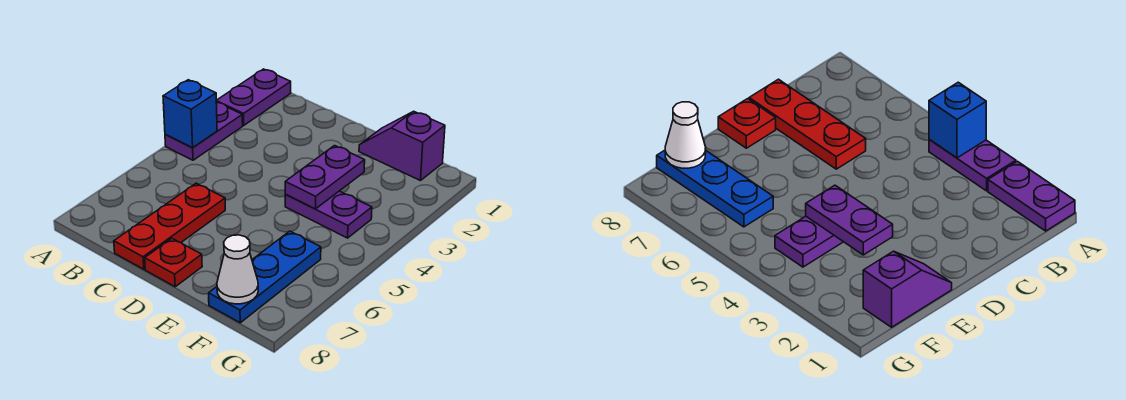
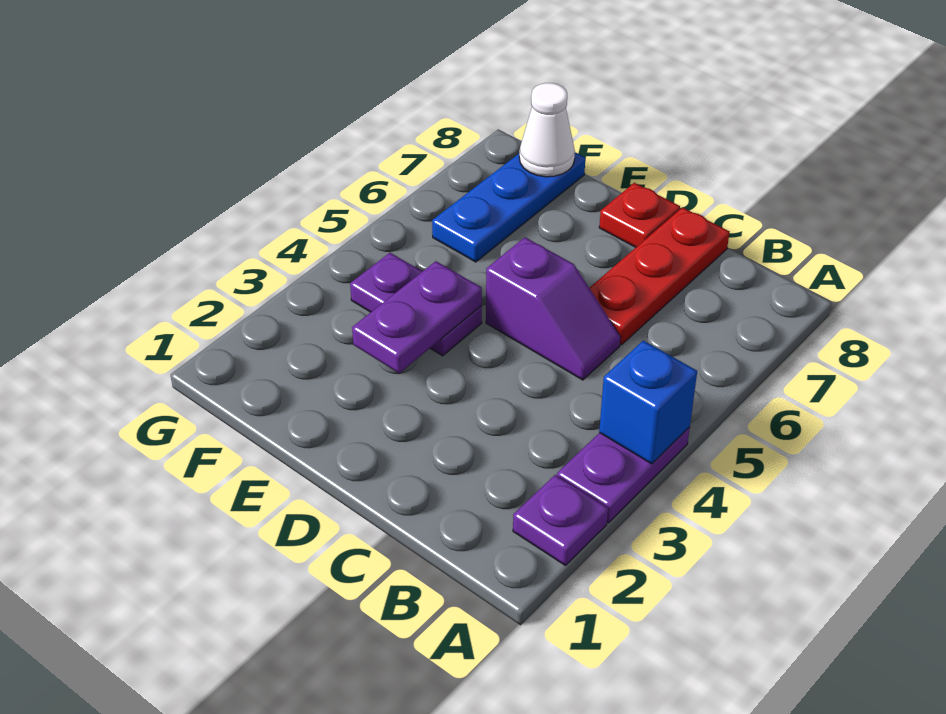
purple 1x2 plate [216,69,291,125] -> purple 1x1 plate [513,475,608,566]
purple 1x2 slope [359,111,445,181] -> purple 1x2 slope moved to [486,237,621,380]

